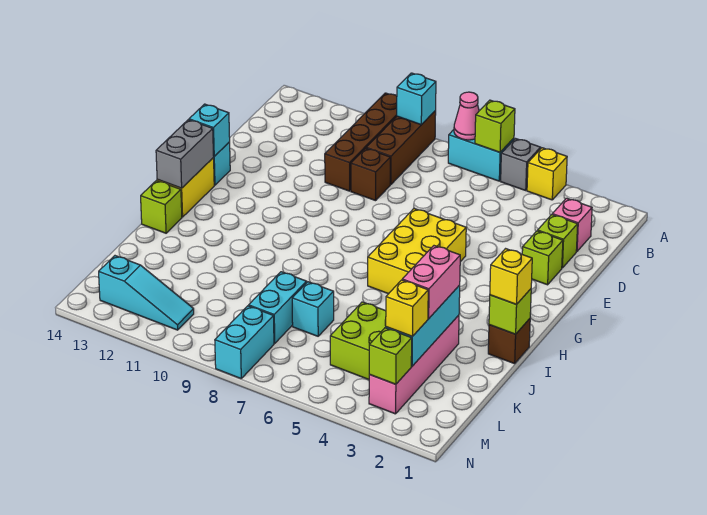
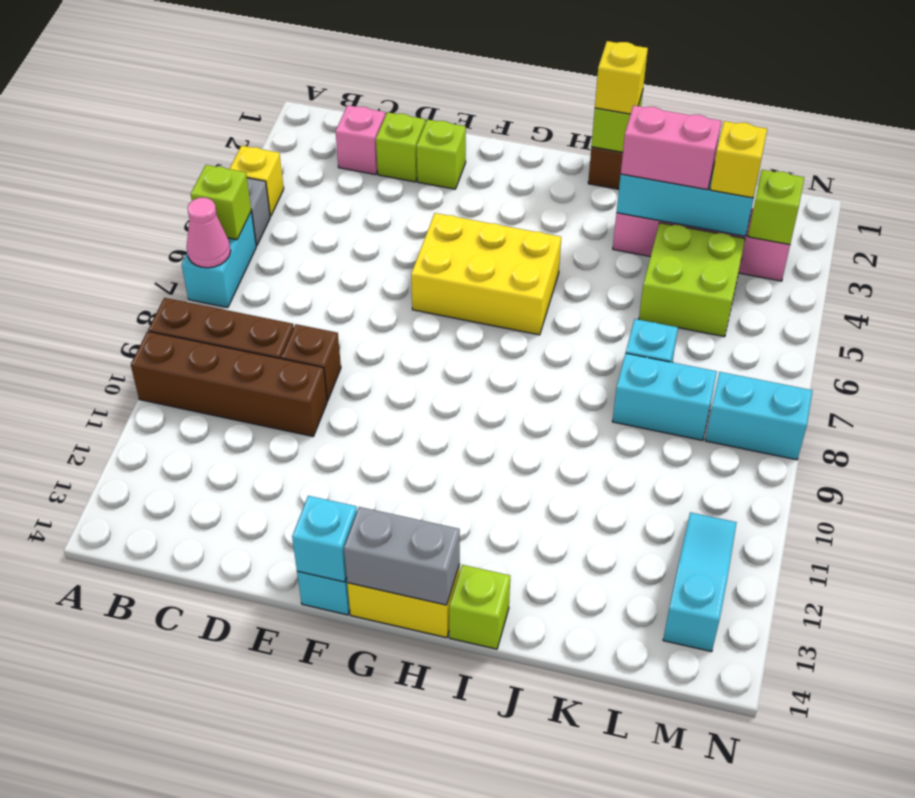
cyan 1x1 brick [397,73,436,125] -> none

